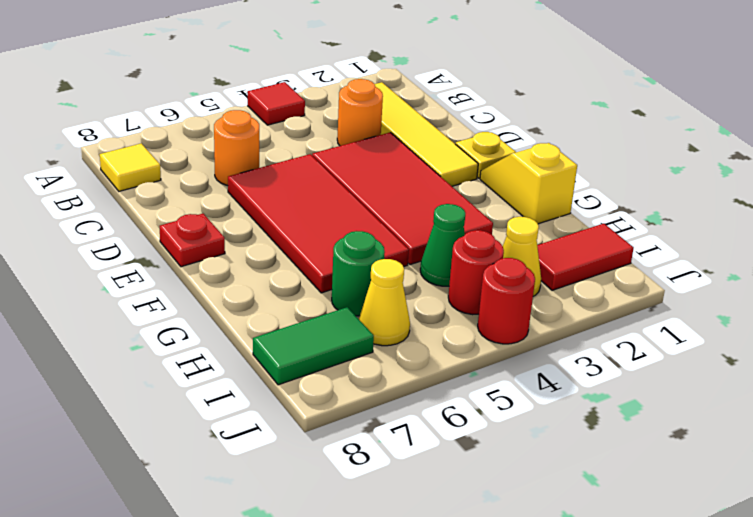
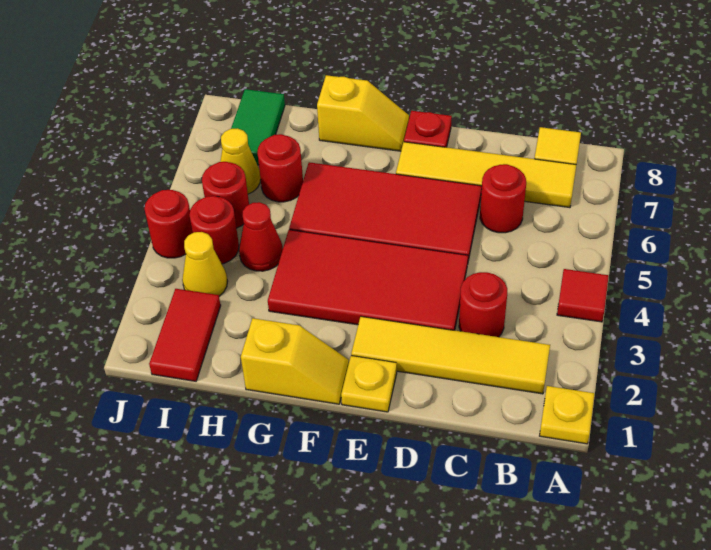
none -> yellow 1x1 plate [540,386,594,444]
none -> yellow 1x4 tile [396,142,576,208]
orange 1x1 round brick [337,79,383,146] -> red 1x1 round brick [459,272,507,337]
orange 1x1 round brick [214,110,259,186] -> red 1x1 round brick [480,164,526,233]
none -> yellow 1x2 slope [317,75,409,151]
green 1x1 cone [420,204,465,286] -> red 1x1 cone [239,202,283,271]
green 1x1 round brick [332,231,385,316] -> red 1x1 round brick [257,134,303,202]
none -> red 1x1 round brick [202,162,249,228]

